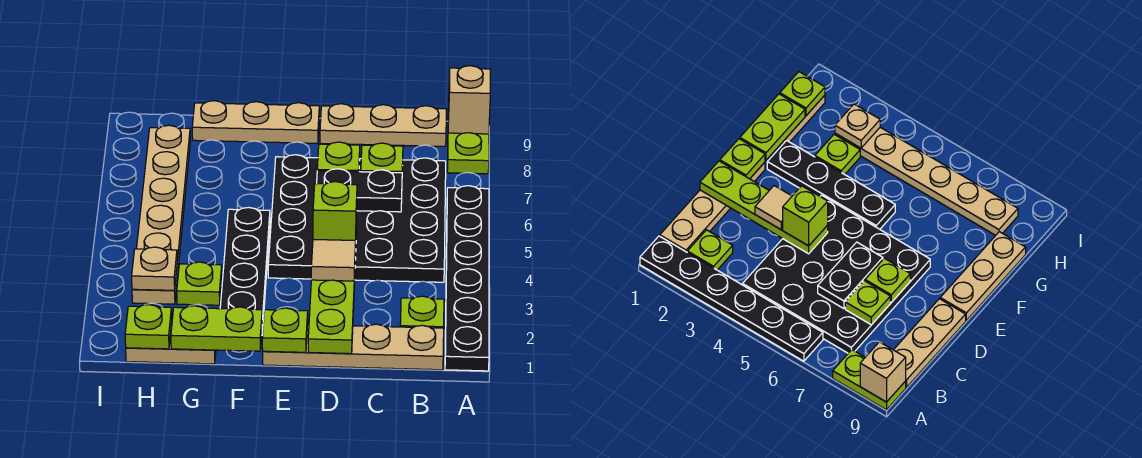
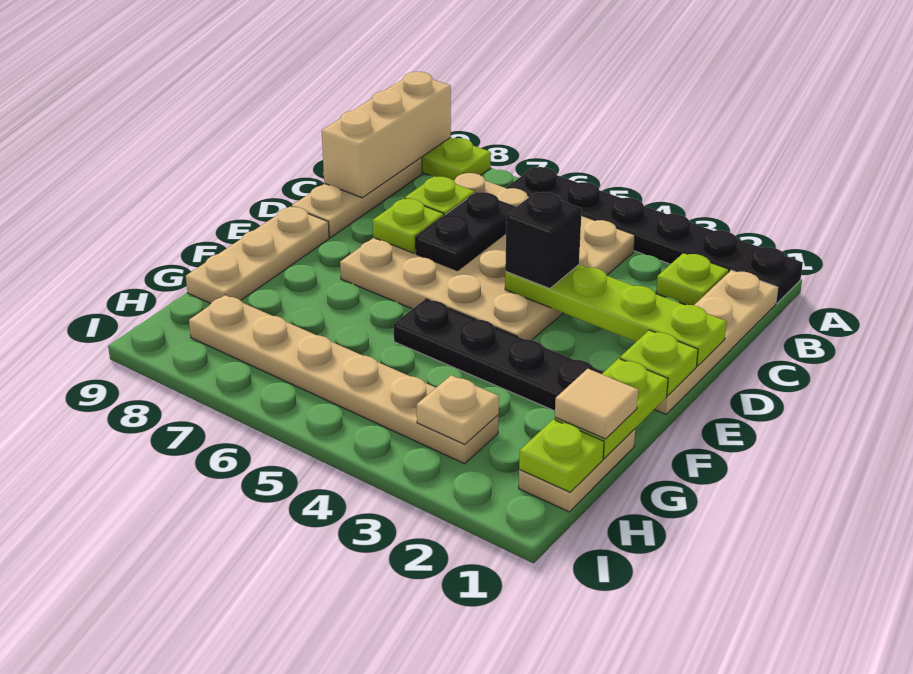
tan 1x1 brick [448,66,490,134] -> tan 1x3 brick [322,72,451,198]
black 4x4 plate [268,155,446,282] -> tan 4x4 plate [340,173,635,340]
tan 1x1 tile [311,239,356,281] -> tan 1x1 tile moved to [555,369,638,439]
lime 1x1 brick [313,182,357,251] -> black 1x1 brick [505,192,582,288]
lime 1x1 plate [177,262,222,305] -> none

